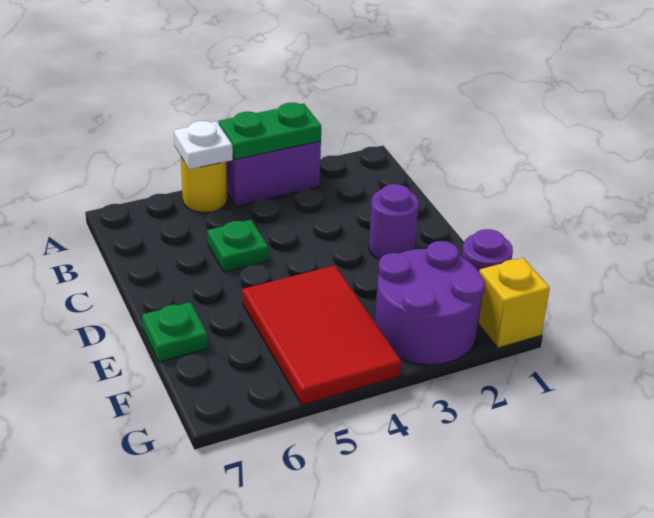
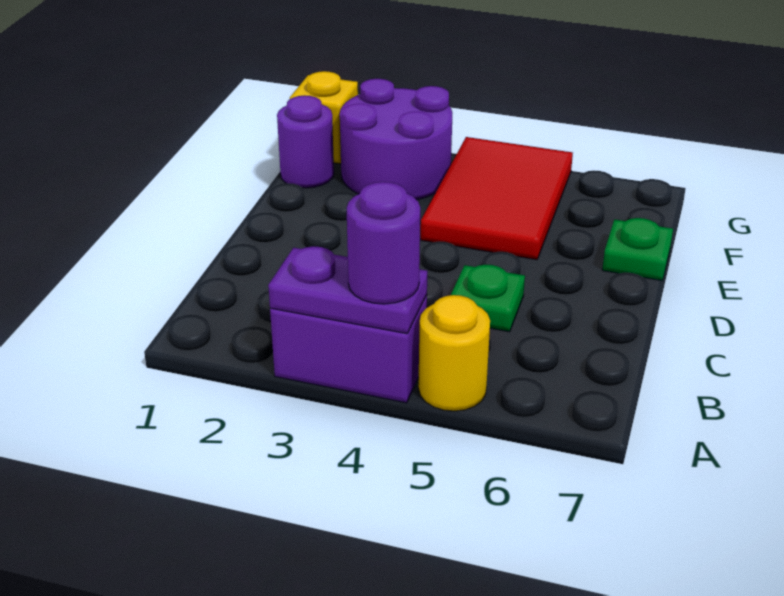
green 1x2 plate [219,103,321,160] -> purple 1x2 plate [268,246,427,334]
white 1x1 plate [174,121,233,170] -> none
purple 1x1 round brick [369,184,419,260] -> purple 1x1 round brick moved to [347,182,420,304]

